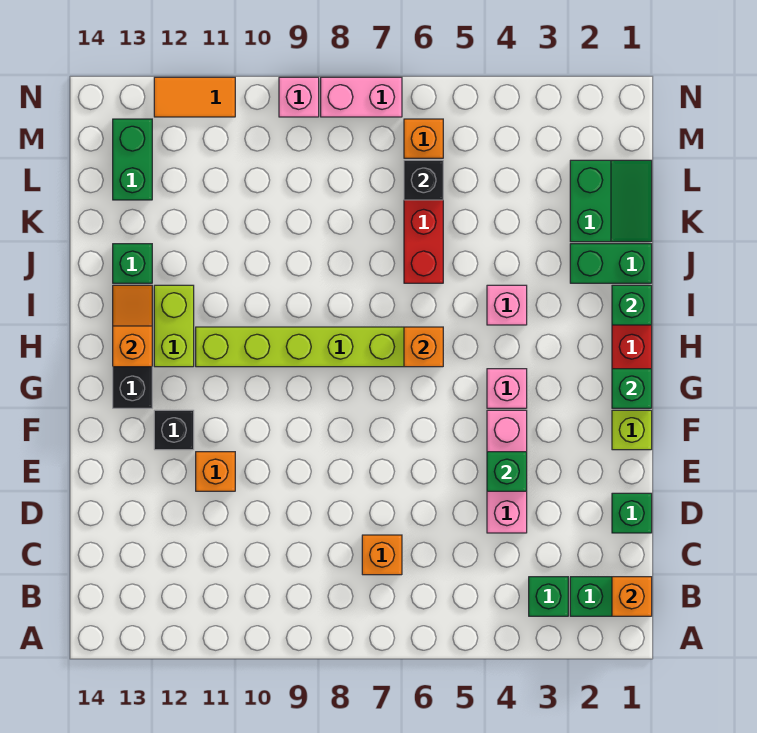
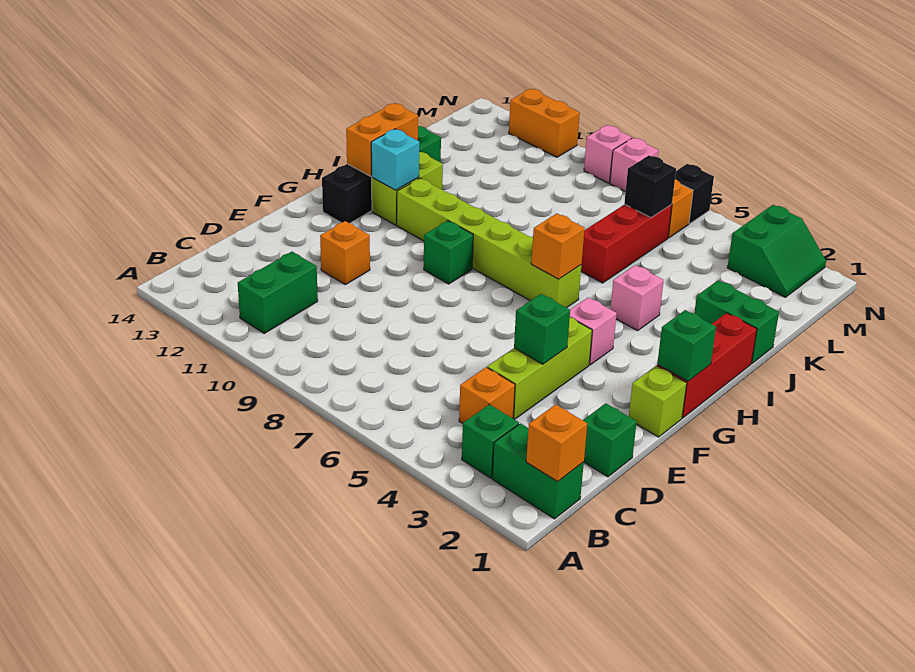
orange 1x1 brick [362,535,402,575] -> orange 1x1 brick moved to [459,367,515,423]
pink 1x3 brick [487,410,527,533] -> lime 1x3 brick [487,317,592,419]
black 1x1 brick [154,410,194,450] -> black 1x1 brick moved to [675,164,714,224]
none -> cyan 1x1 brick [371,129,419,190]
orange 1x2 slope [113,285,152,367] -> orange 1x2 brick [346,103,418,176]
green 1x1 brick [612,285,652,325] -> green 1x1 brick moved to [424,221,473,284]
green 2x2 slope [570,160,652,242] -> green 2x2 slope moved to [727,205,826,297]
green 1x2 brick [113,119,152,200] -> green 1x2 brick moved to [238,252,318,333]
pink 1x2 brick [321,77,402,117] -> pink 1x1 brick [610,138,659,192]
orange 1x2 tile [154,77,235,117] -> orange 1x2 brick [509,89,580,157]

